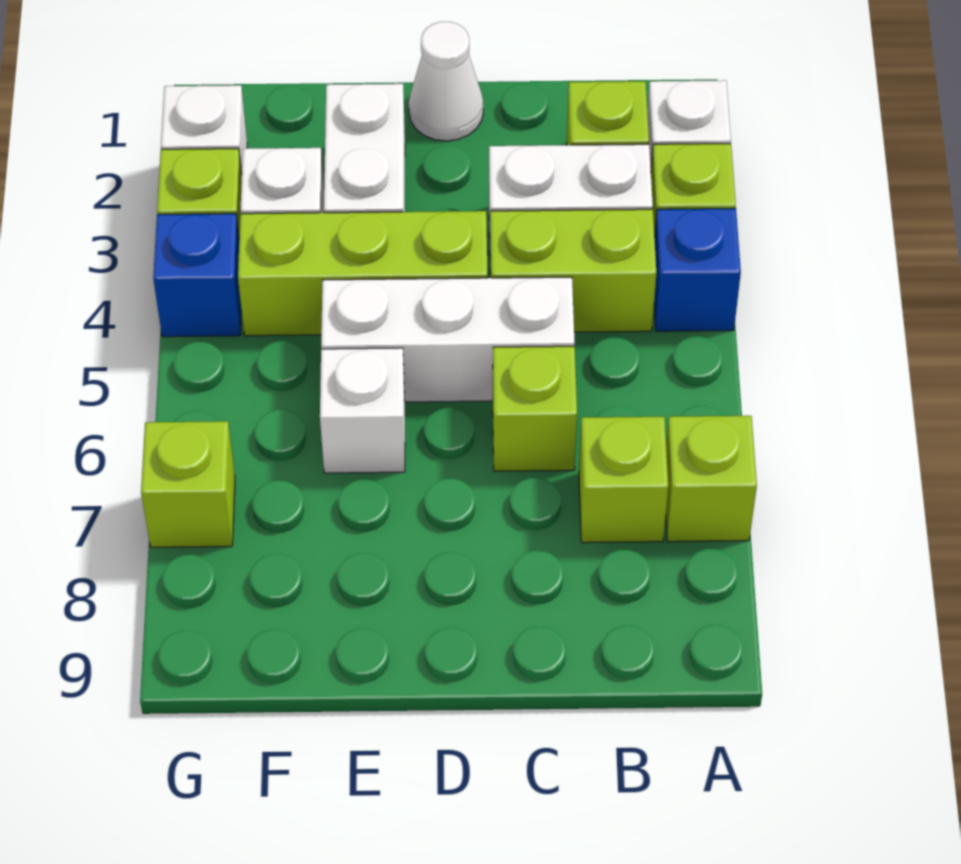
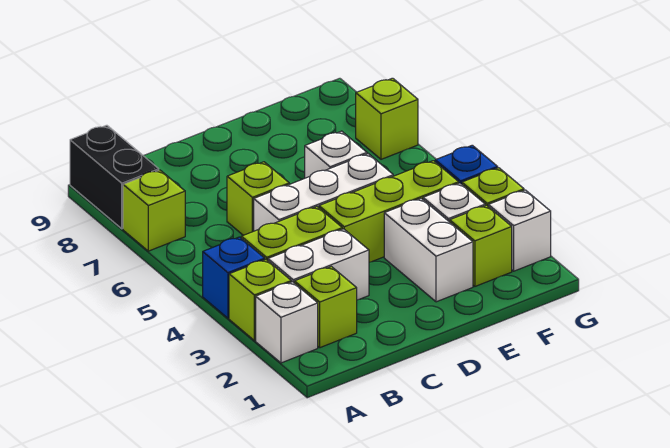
none -> black 1x2 brick [70,125,159,229]
lime 1x1 brick [579,417,668,543] -> lime 1x1 brick moved to [450,205,512,286]
white 1x1 cone [409,22,483,141] -> none

